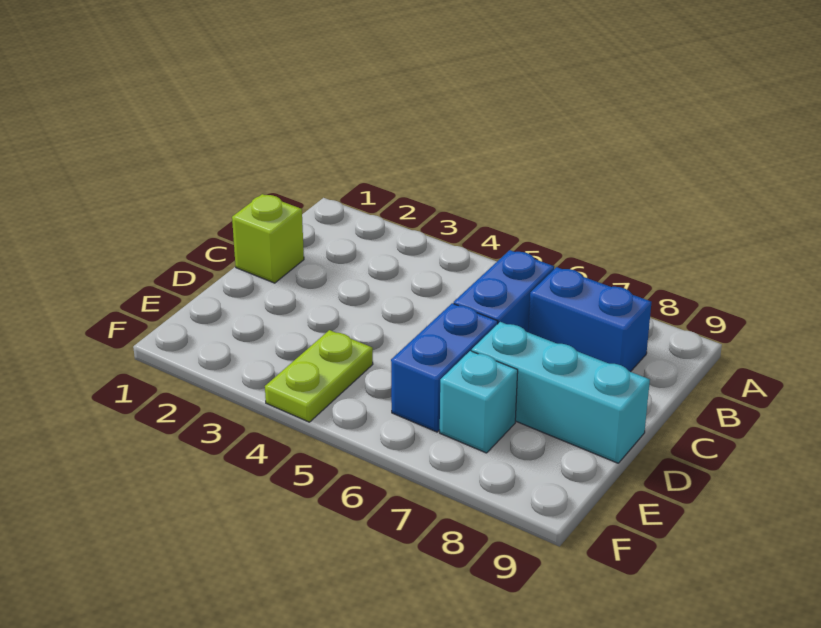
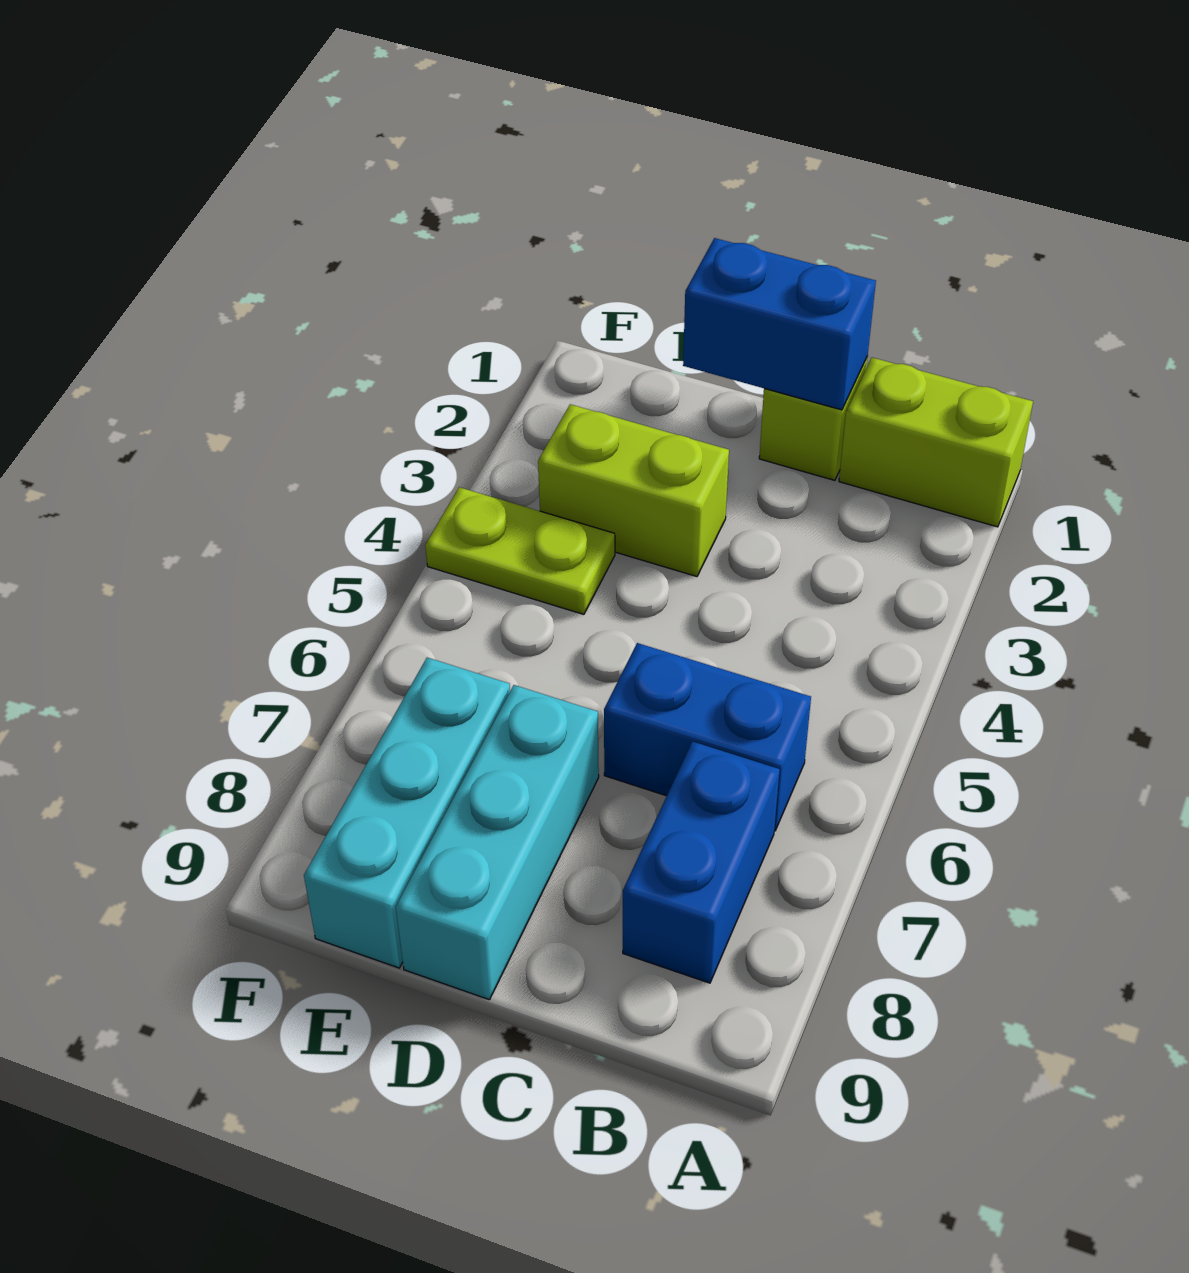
none -> lime 1x2 brick [839,358,1033,527]
none -> lime 1x2 brick [538,404,729,577]
blue 1x2 brick [391,303,498,432] -> blue 1x2 brick moved to [683,238,876,410]
cyan 1x1 brick [440,351,518,453] -> cyan 1x3 brick [304,658,510,968]

